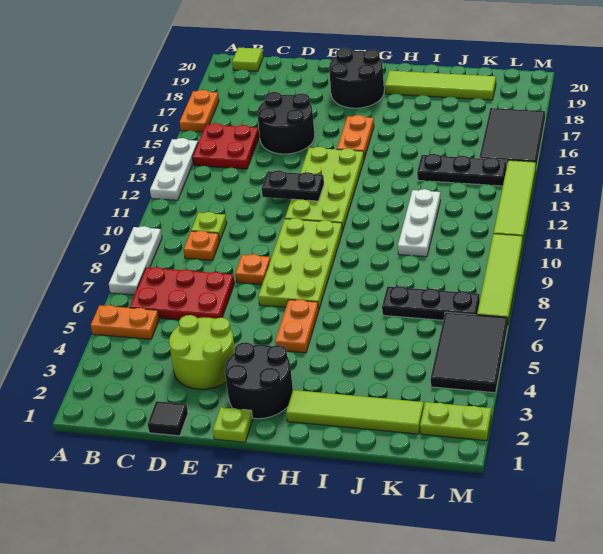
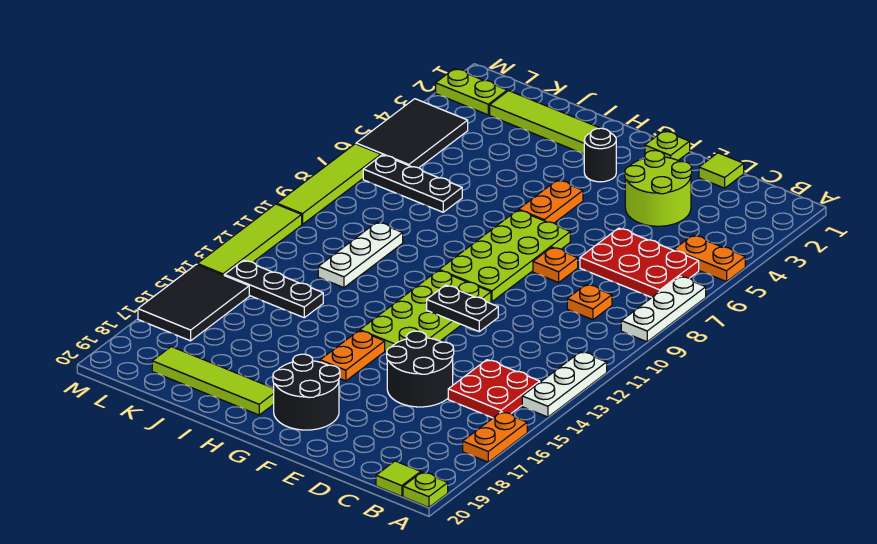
lime 1x1 plate [191,212,227,241] -> lime 1x1 plate moved to [403,472,448,507]
black 1x1 tile [148,401,188,436] -> lime 1x1 tile [699,153,744,188]
black 2x2 round brick [225,342,293,419] -> black 1x1 round brick [584,128,616,182]

